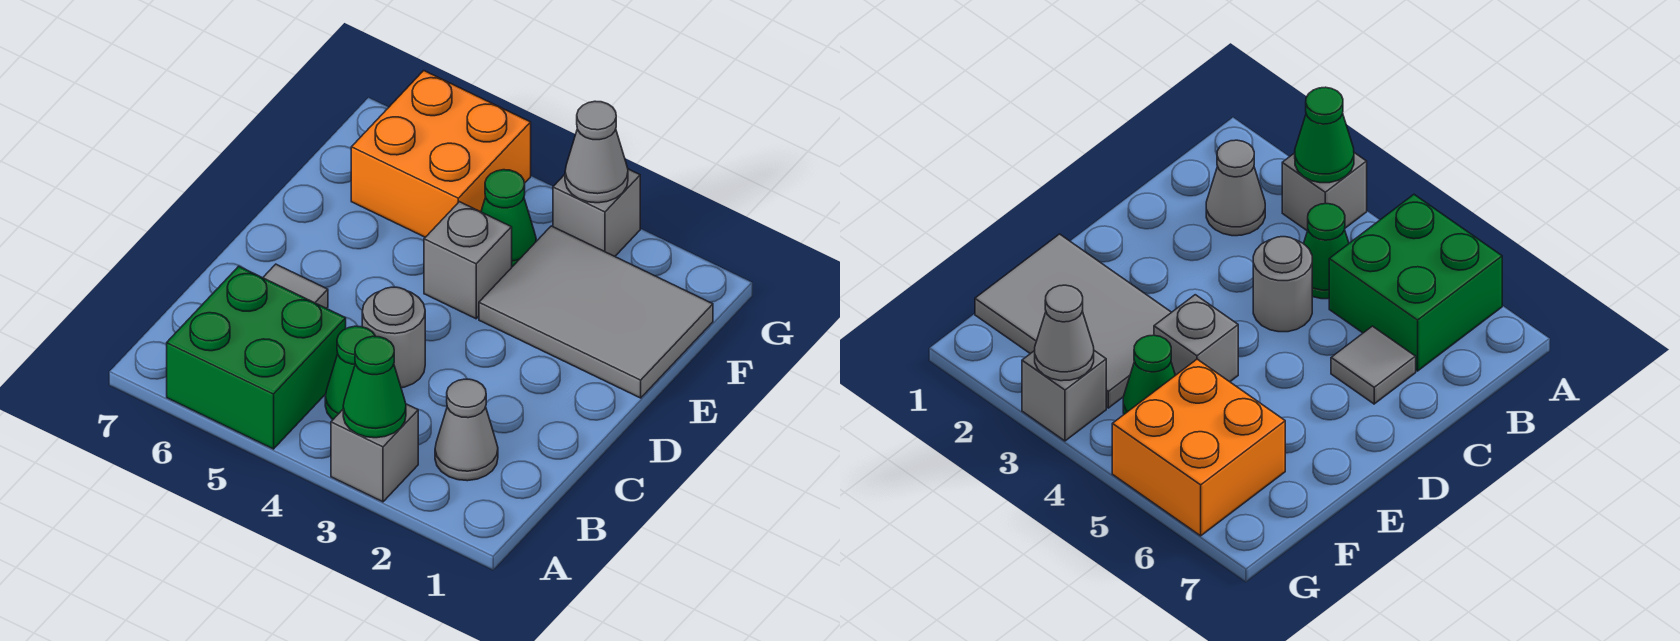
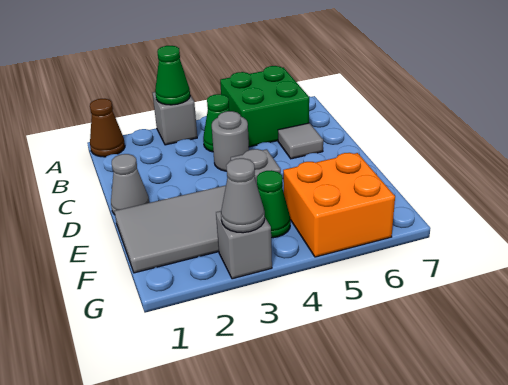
none -> brown 1x1 cone [90,99,125,157]
grey 1x1 cone [435,379,498,481] -> grey 1x1 cone moved to [111,154,149,215]

